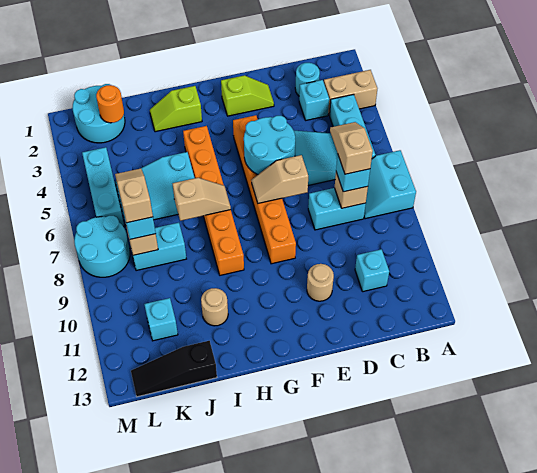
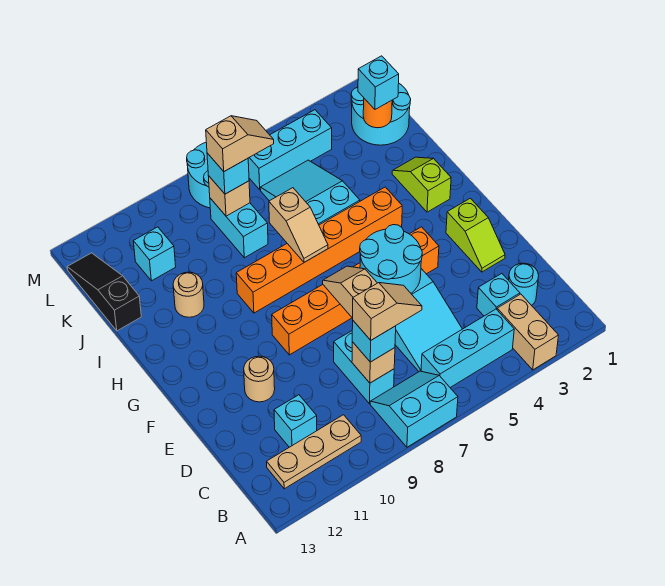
none -> tan 1x3 plate [267,415,361,489]
none -> cyan 1x1 brick [358,56,399,109]

